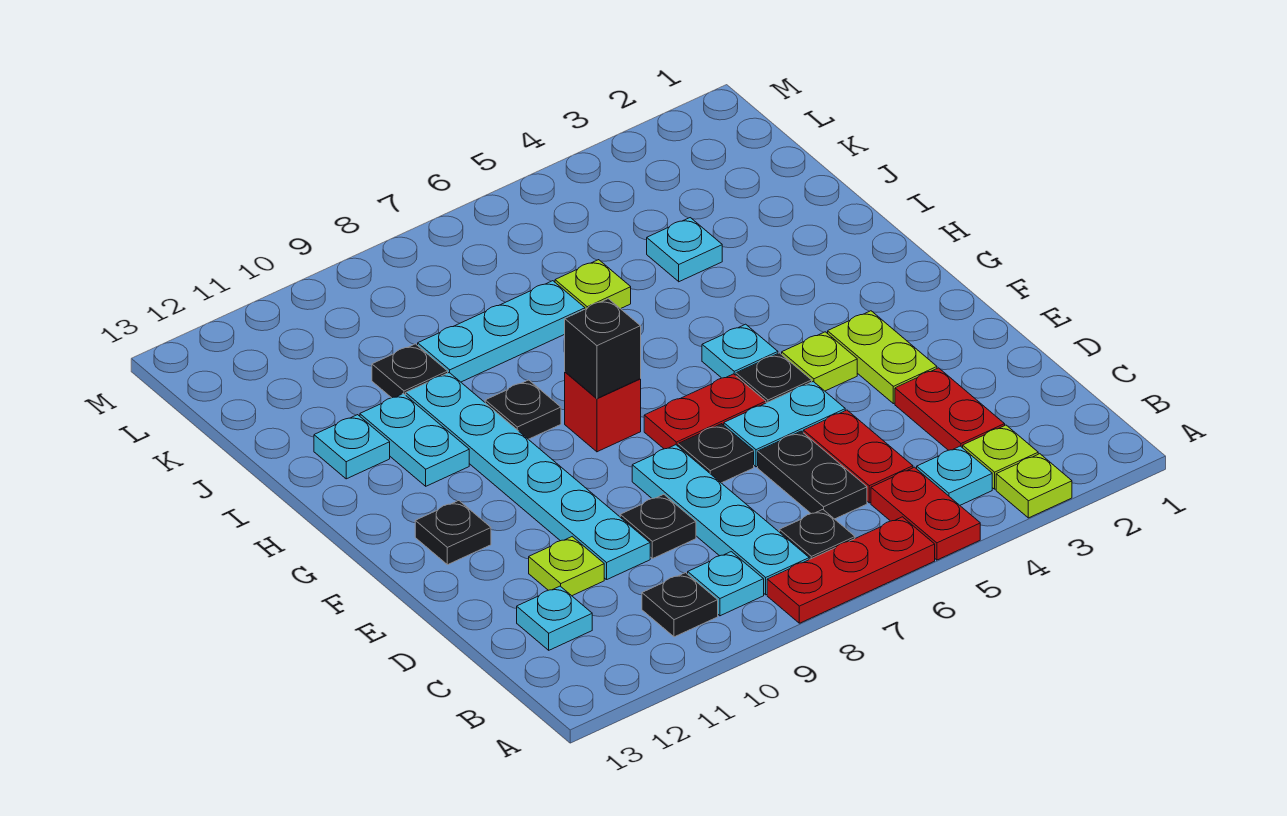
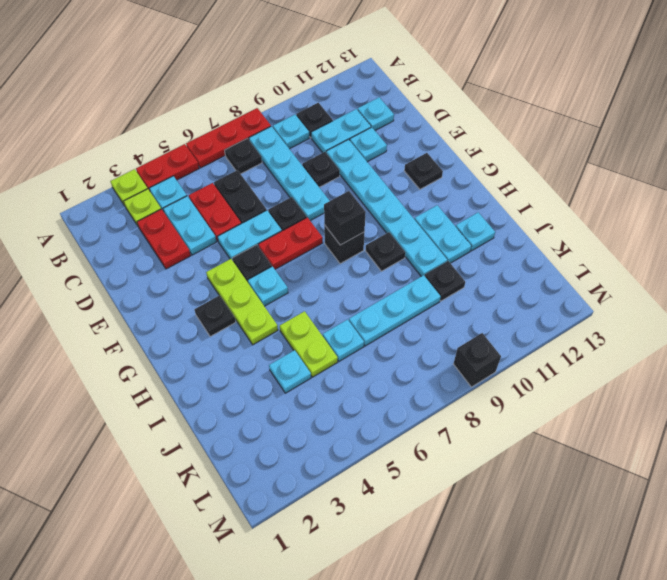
red 1x2 plate [871,467,980,560] -> red 1x2 plate turned to [136,144,199,191]
none -> cyan 1x2 plate [163,196,217,255]
none -> cyan 1x2 plate [311,109,371,153]
lime 1x1 plate [529,537,604,596] -> cyan 1x1 plate [350,127,387,162]
lime 1x2 plate [828,311,937,404] -> lime 1x2 plate moved to [280,311,338,377]
lime 1x1 plate [782,332,857,391] -> lime 1x3 plate [206,259,278,345]
none -> black 1x1 plate [194,295,236,337]
red 1x1 brick [565,372,641,452] -> black 1x1 brick [324,225,364,264]
lime 1x1 plate [555,260,631,309] -> cyan 1x1 plate [323,319,364,361]
none -> black 1x1 brick [454,333,501,387]

